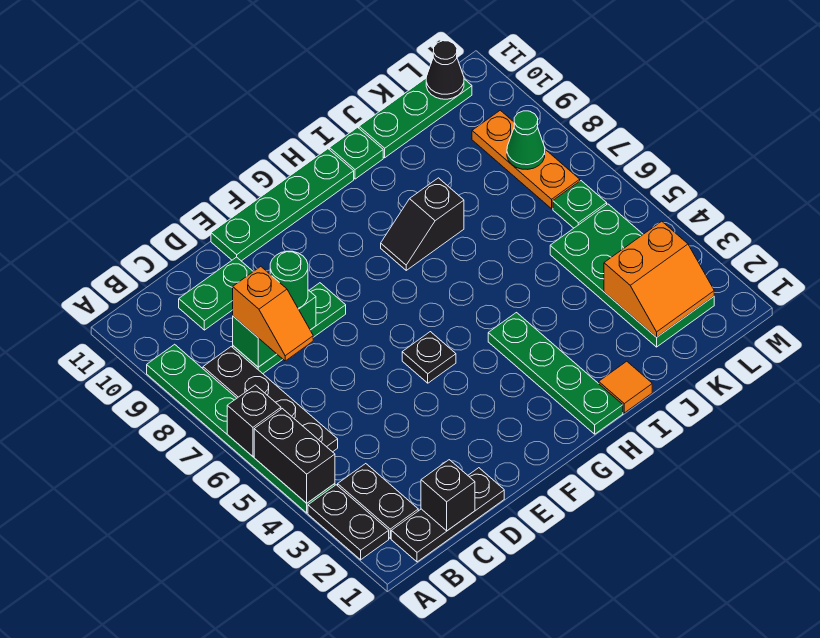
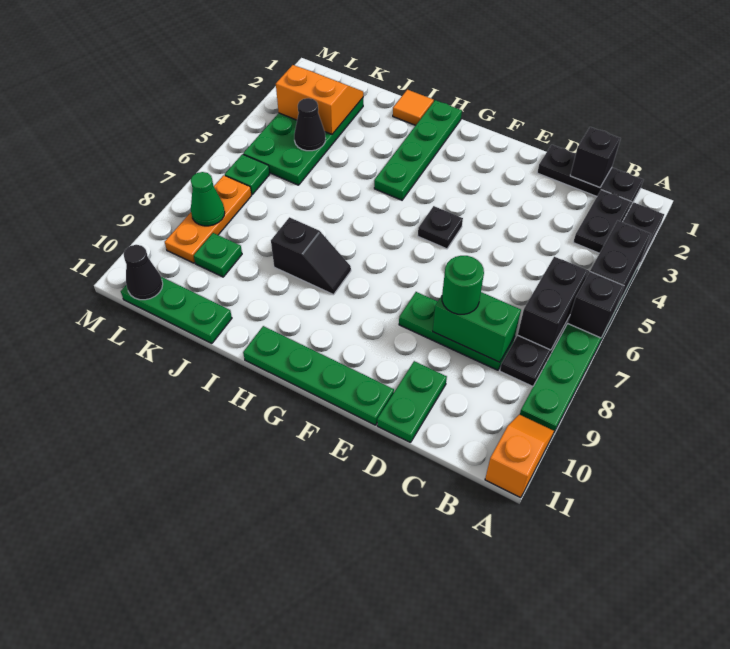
none -> black 1x2 brick [518,257,588,350]
orange 1x2 slope [233,266,313,361] -> orange 1x2 slope moved to [485,414,554,498]
green 1x2 plate [179,257,253,330] -> green 1x2 plate turned to [377,361,447,443]
green 1x1 plate [329,127,383,179] -> green 1x1 plate moved to [194,233,242,277]
none -> black 1x1 cone [294,98,326,151]

